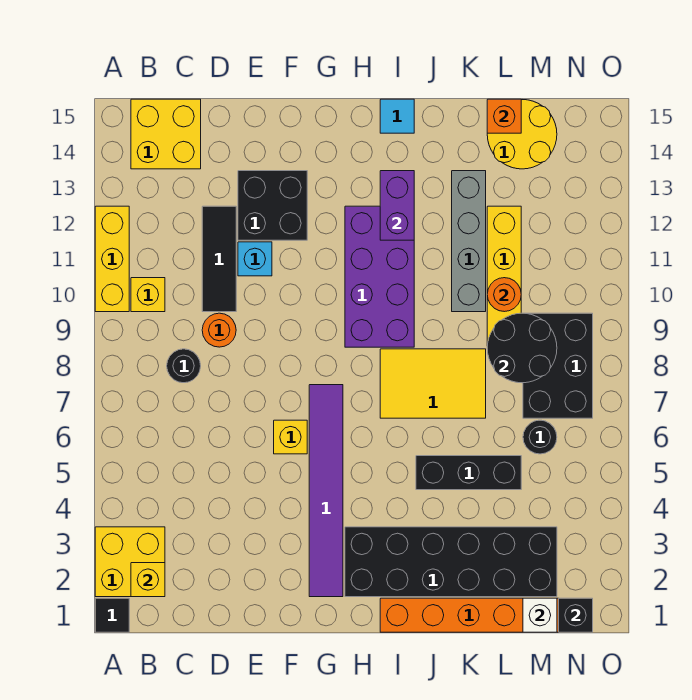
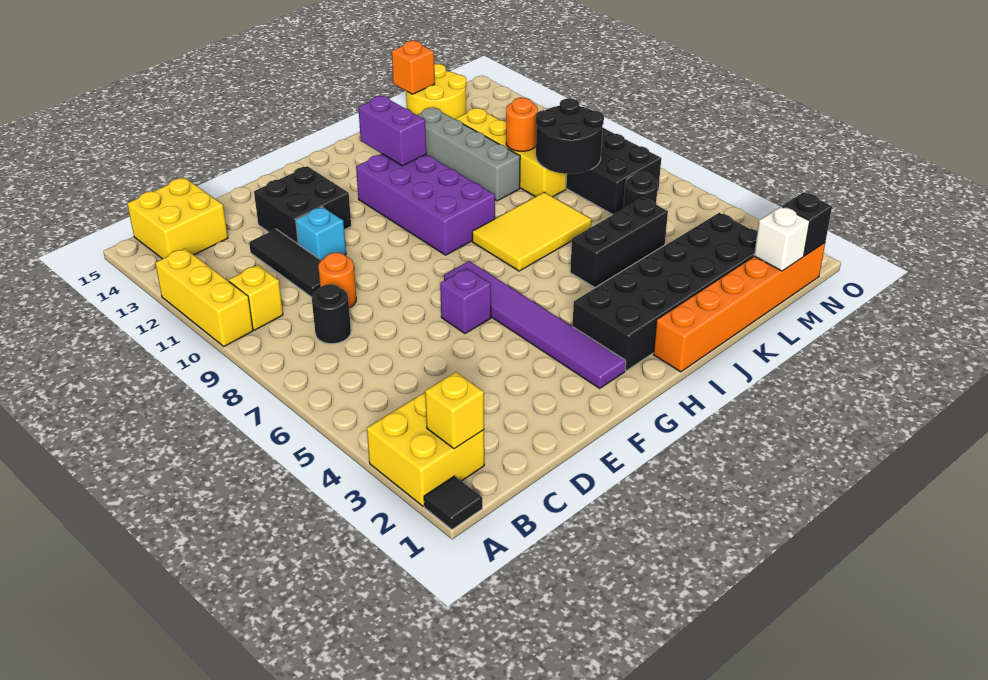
yellow 1x1 brick [274,420,307,454] -> purple 1x1 brick [440,268,491,334]
cyan 1x1 tile [380,99,414,133] -> none

